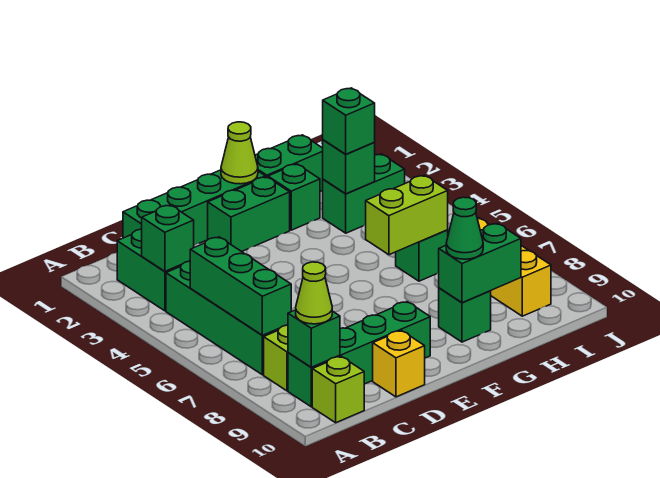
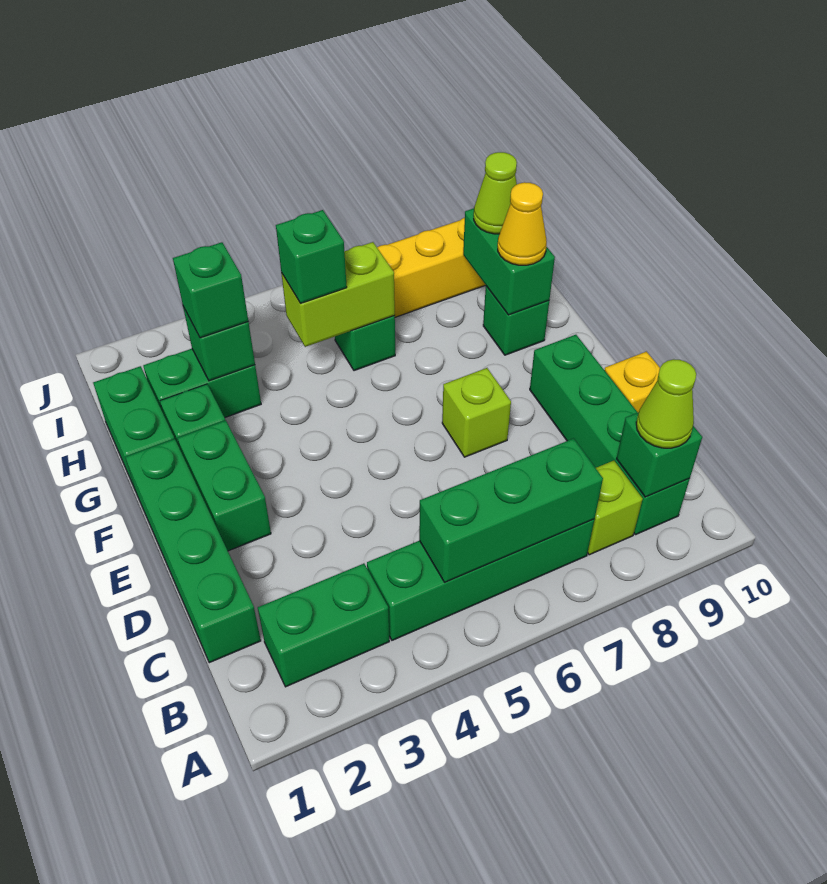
green 1x1 brick [142,205,194,271] -> green 1x1 brick moved to [276,210,347,303]
lime 1x1 brick [312,357,364,423] -> lime 1x1 brick moved to [442,368,511,457]
lime 1x1 cone [221,122,258,184] -> lime 1x1 cone moved to [474,152,517,234]
lime 1x2 brick [366,175,448,255] -> lime 1x2 brick turned to [281,242,395,347]
green 1x1 cone [446,197,483,259] -> yellow 1x1 cone [498,182,547,265]
green 1x2 brick [323,154,405,233] -> green 1x2 brick turned to [143,349,261,417]

